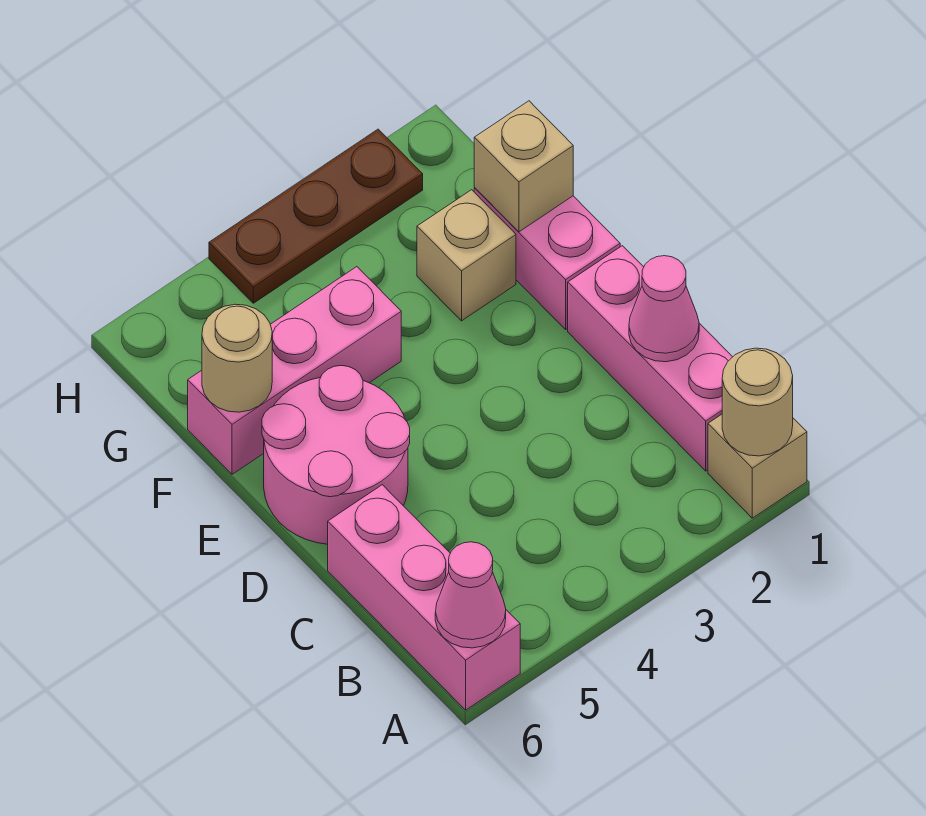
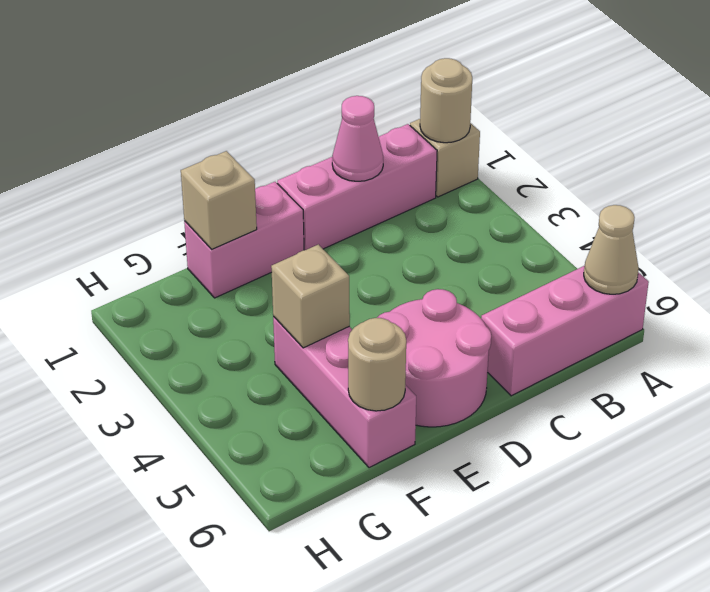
pink 1x1 cone [435,542,506,648] -> tan 1x1 cone [584,205,639,294]
tan 1x1 brick [417,190,516,321] -> tan 1x1 brick moved to [271,244,350,348]
brown 1x3 plate [209,129,423,303] -> none

